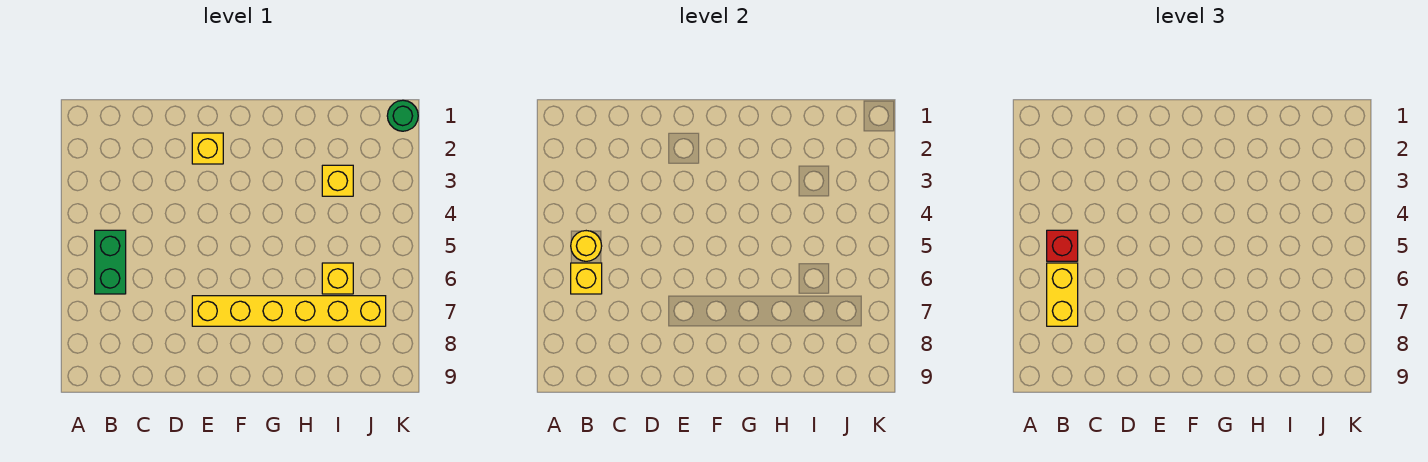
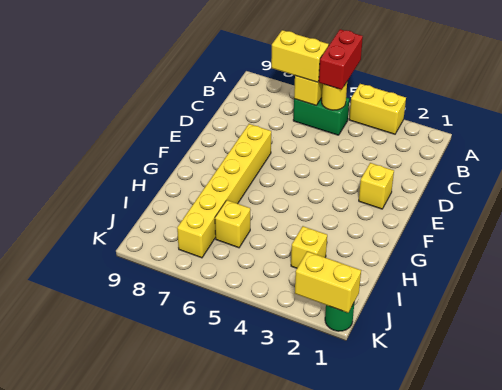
none -> yellow 1x2 brick [349,84,406,134]
red 1x1 brick [1047,230,1078,261] -> red 1x2 brick [319,29,363,90]
none -> yellow 1x2 brick [295,251,361,313]

